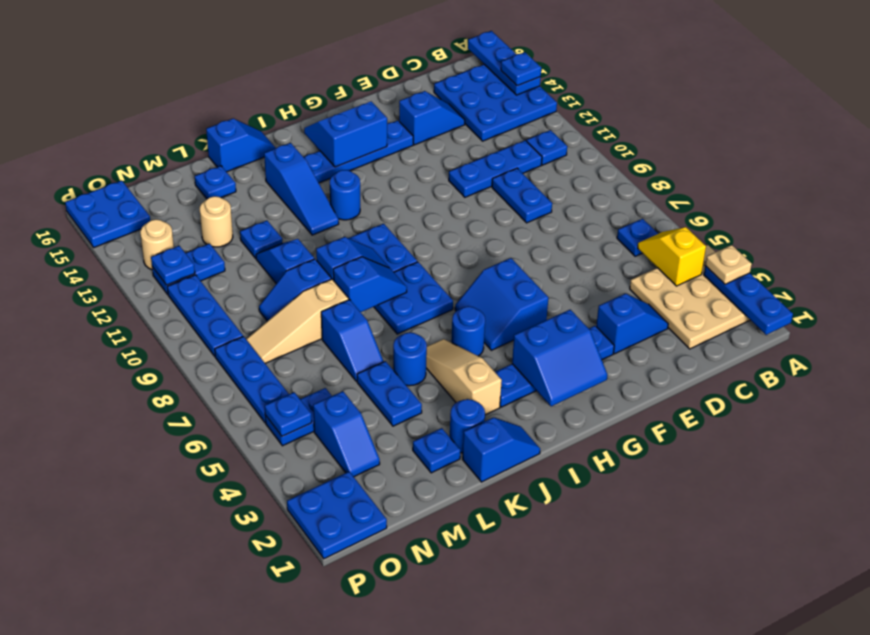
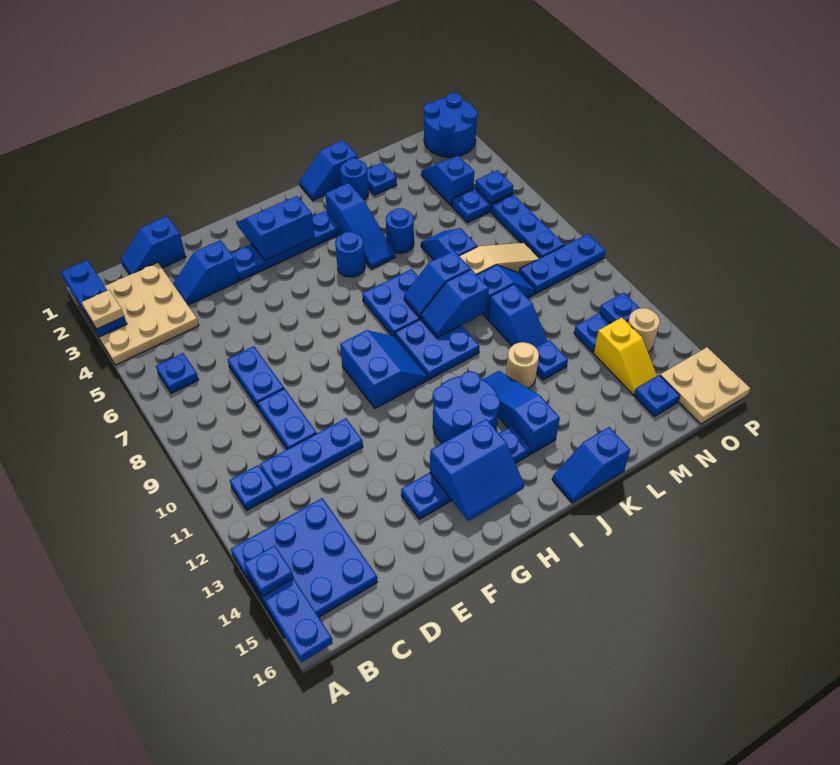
yellow 1x2 slope [638,227,706,286] -> yellow 1x2 slope moved to [594,318,657,394]
blue 1x2 slope [399,91,465,145] -> blue 1x2 slope moved to [121,216,186,275]
blue 2x2 slope [455,258,548,350] -> blue 2x2 slope moved to [340,330,427,408]
blue 1x1 round brick [330,170,360,220] -> blue 2x2 round brick [433,371,500,443]
tan 1x3 slope [426,339,502,415] -> blue 1x3 slope [325,183,395,269]
blue 1x2 plate [357,361,422,426] -> blue 1x2 plate moved to [227,346,284,408]
blue 1x1 plate [195,166,236,199] -> blue 1x1 plate moved to [634,375,680,416]
tan 1x1 round brick [200,196,233,247] -> tan 1x1 round brick moved to [506,342,539,388]
blue 2x2 plate [287,472,387,559] -> blue 2x2 round brick [424,93,478,157]
blue 1x3 plate [167,275,243,356] -> blue 1x3 plate turned to [519,234,606,294]
blue 2x2 plate [65,180,150,247] -> tan 2x2 plate [660,347,750,424]

